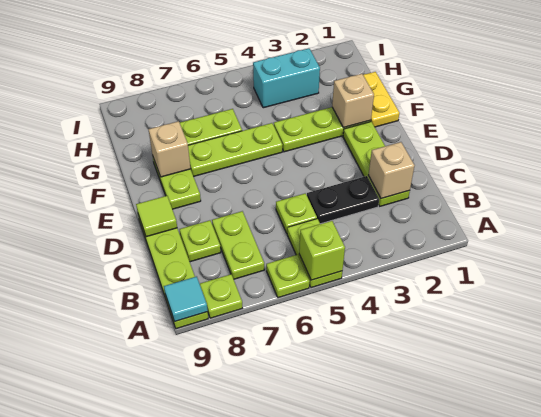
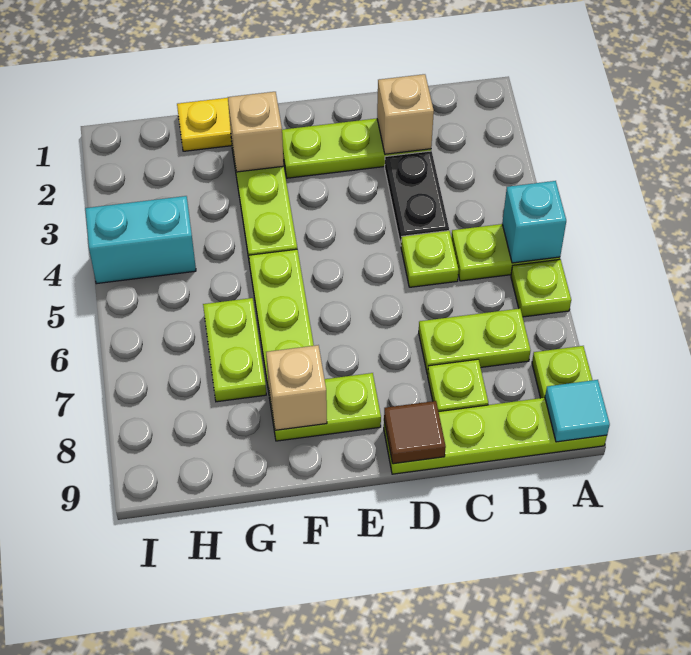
lime 1x1 brick [299,221,345,280] -> cyan 1x1 brick [502,181,566,263]
lime 1x1 tile [136,196,177,237] -> brown 1x1 tile [384,401,446,464]
cyan 1x2 brick [253,48,320,108] -> cyan 1x2 brick turned to [85,196,196,284]

